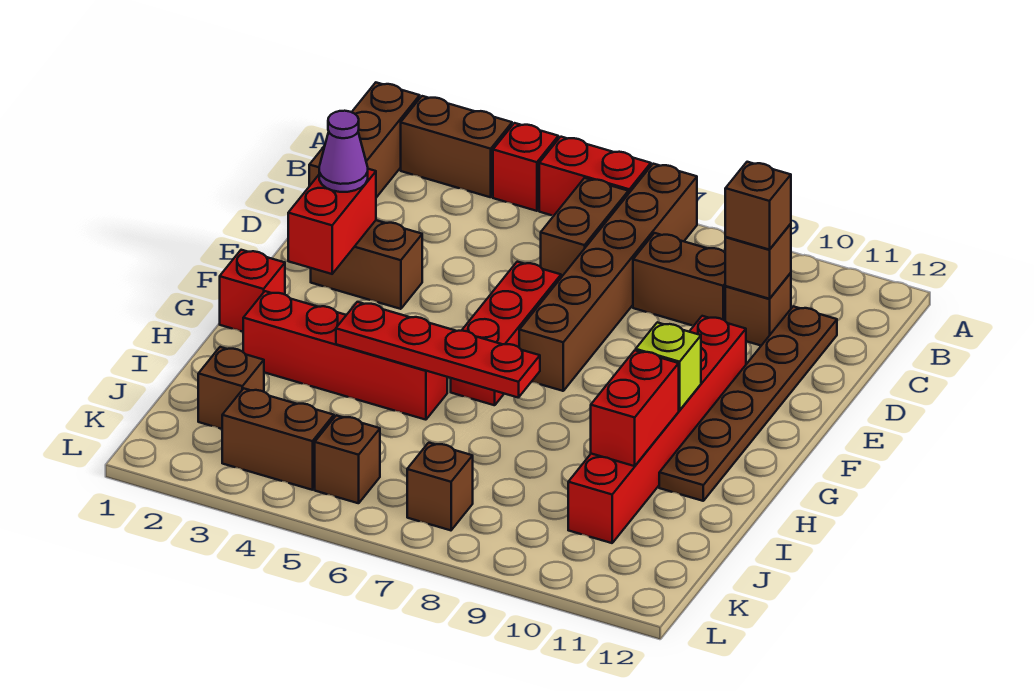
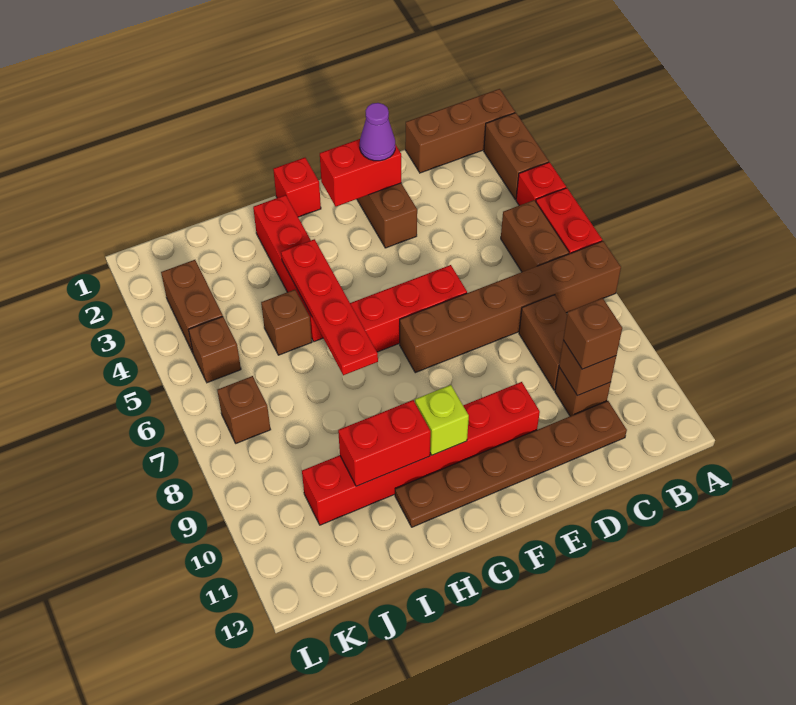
brown 1x2 brick [541,178,628,277] -> brown 1x2 brick turned to [501,200,569,272]
brown 1x1 brick [198,347,264,429] -> brown 1x1 brick moved to [261,290,312,355]

